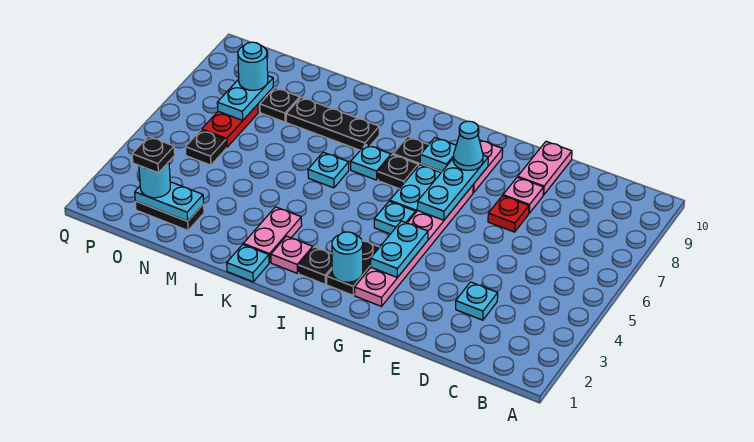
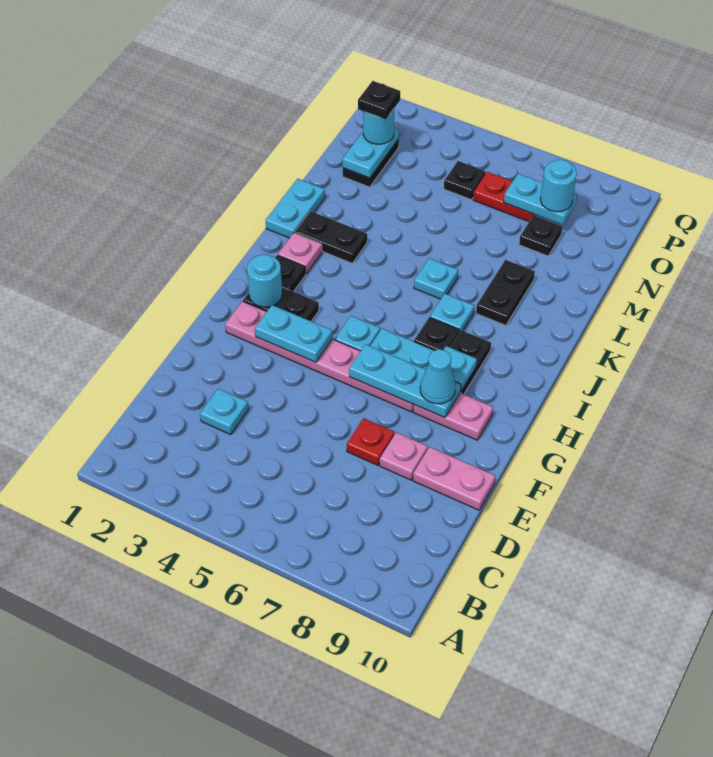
cyan 1x1 plate [227,245,269,282] -> cyan 1x2 plate [266,179,325,238]
pink 1x2 plate [243,207,302,263] -> black 1x2 plate [295,211,367,263]
black 1x3 plate [286,97,379,150] -> black 1x2 plate [476,260,535,325]

